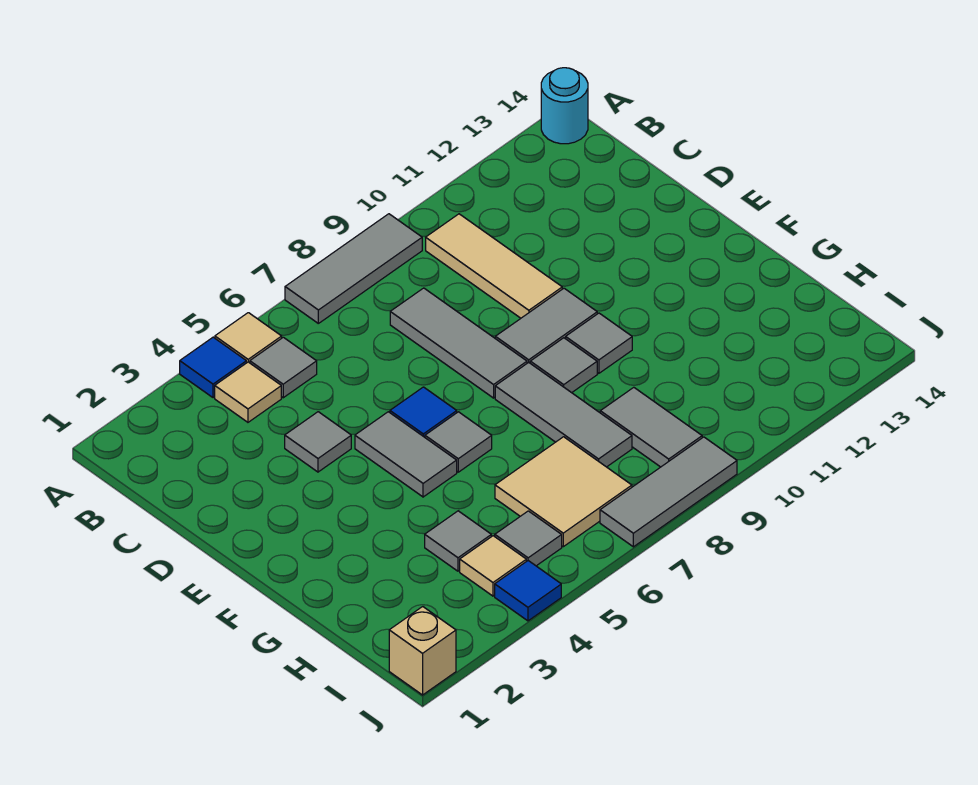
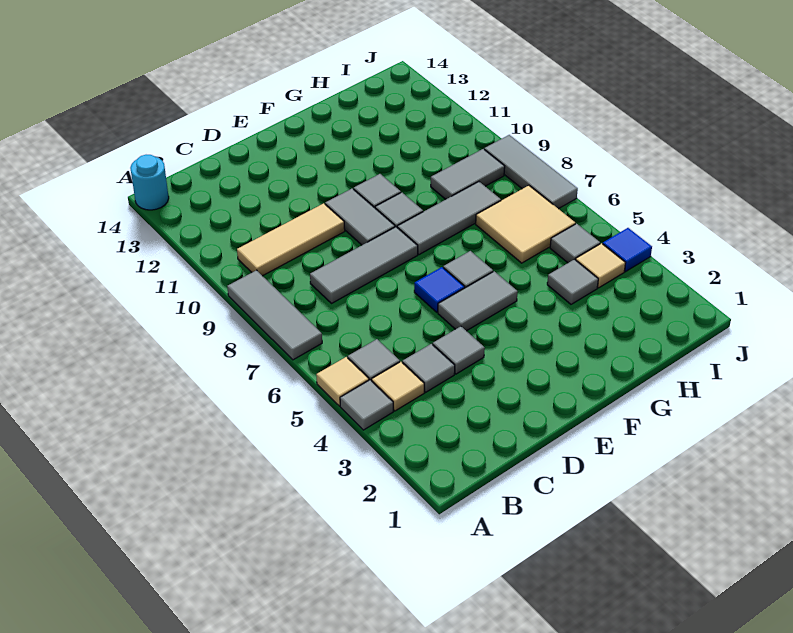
blue 1x1 tile [180,337,246,398] -> grey 1x1 tile [340,380,393,430]
none -> grey 1x1 tile [402,344,455,392]
tan 1x1 brick [389,607,456,695] -> none

